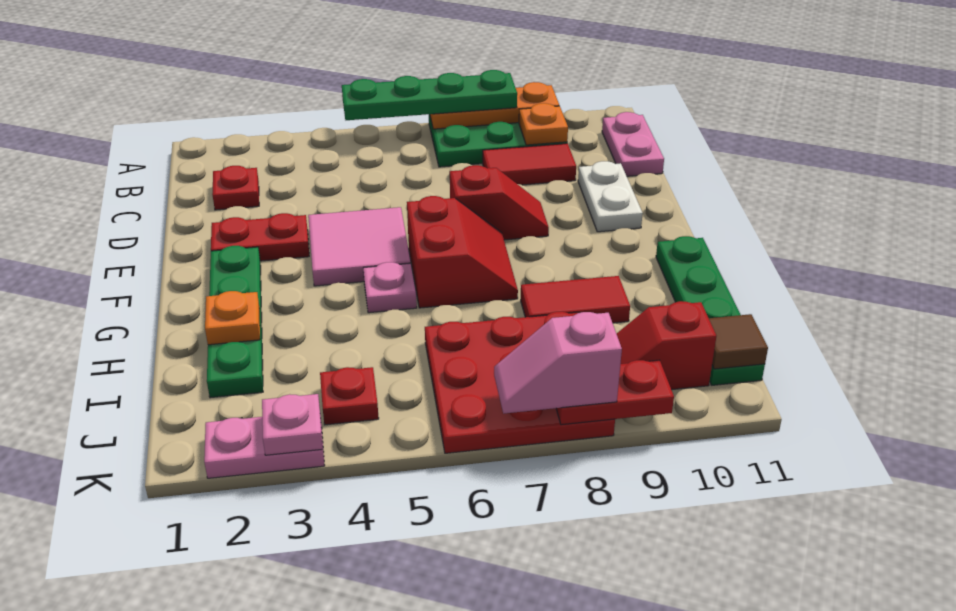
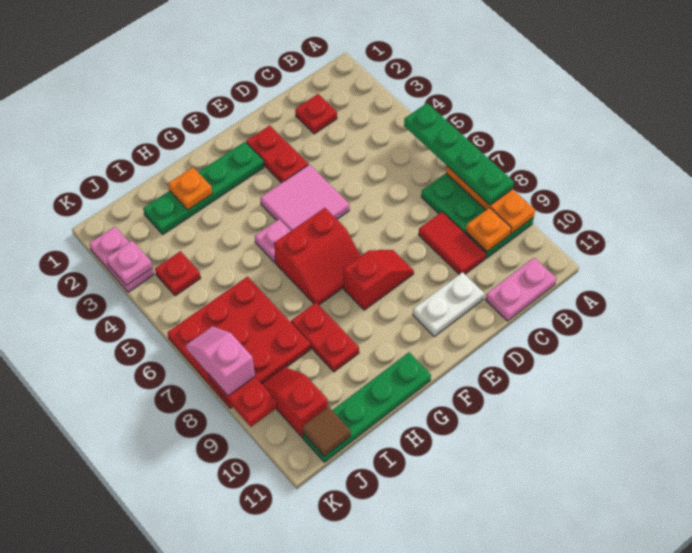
red 1x2 slope [450,165,549,240] -> red 1x2 slope turned to [343,250,414,310]
red 1x2 tile [521,276,630,323] -> red 1x2 plate [291,303,359,372]

